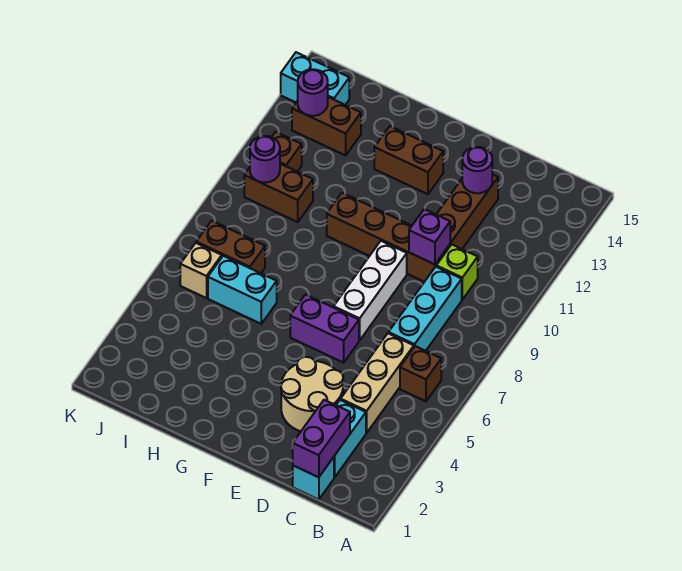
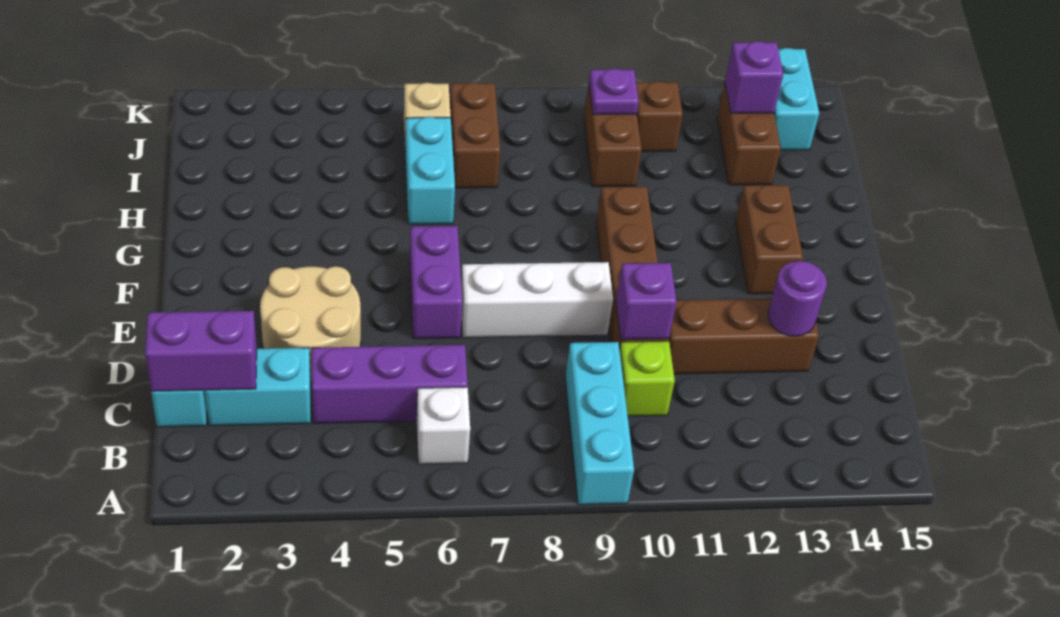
brown 1x1 brick [400,346,441,401] -> white 1x1 brick [417,387,470,464]
tan 1x3 brick [341,333,414,433] -> purple 1x3 brick [312,345,468,423]
cyan 1x3 brick [388,267,462,351] -> cyan 1x3 brick turned to [565,342,634,505]
purple 1x1 round brick [250,136,280,182] -> purple 1x1 plate [589,69,639,114]
purple 1x1 round brick [298,69,328,116] -> purple 1x1 brick [725,41,783,113]

